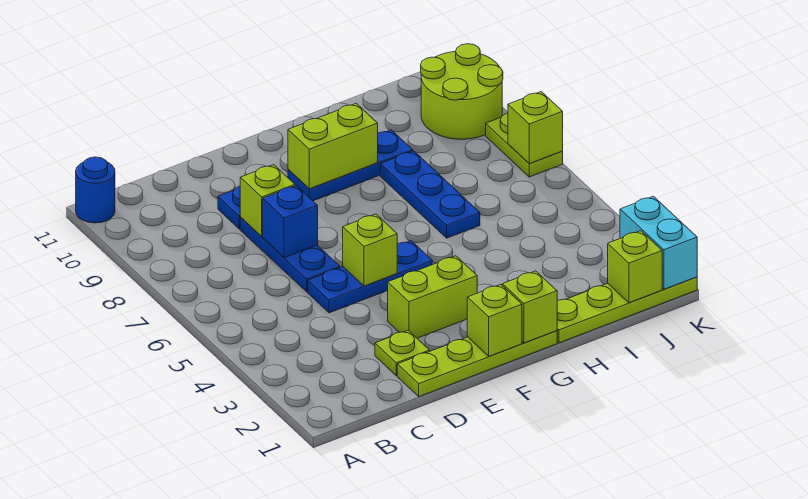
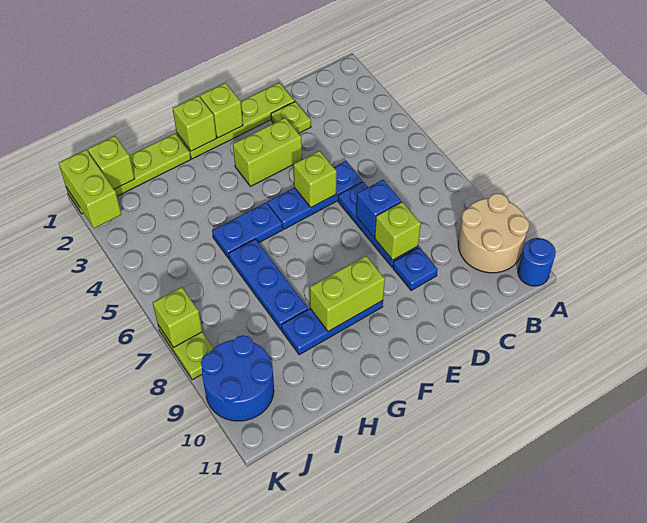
none -> tan 2x2 round brick [458,193,529,273]
none -> blue 1x2 plate [212,203,283,259]
lime 2x2 round brick [421,44,503,139] -> blue 2x2 round brick [201,335,274,421]
cyan 1x2 brick [620,196,697,289] -> lime 1x2 brick [59,150,121,228]

